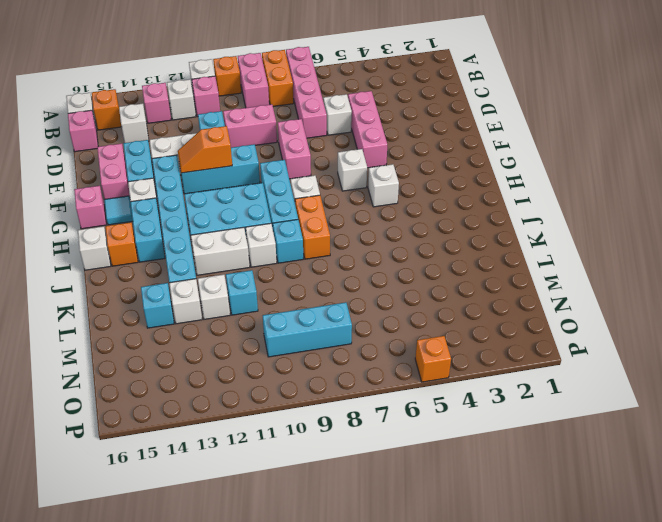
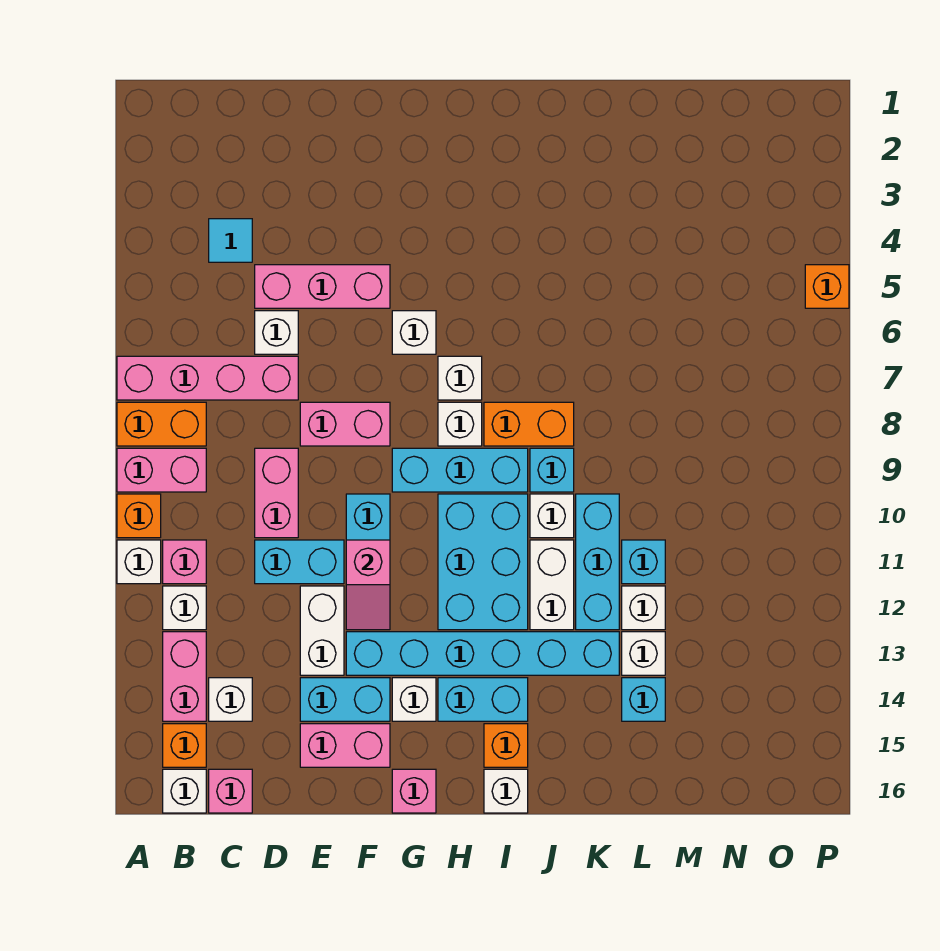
pink 1x1 brick [142,83,171,123] -> pink 1x2 brick [163,632,206,721]
orange 1x2 slope [178,126,232,173] -> pink 1x2 slope [346,540,390,630]
cyan 1x1 tile [104,196,133,225] -> cyan 1x1 tile moved to [209,219,252,262]
white 1x1 brick [368,164,399,207] -> white 1x1 brick moved to [438,356,482,400]
cyan 1x3 brick [263,302,352,357] -> cyan 1x3 brick moved to [576,494,619,630]

